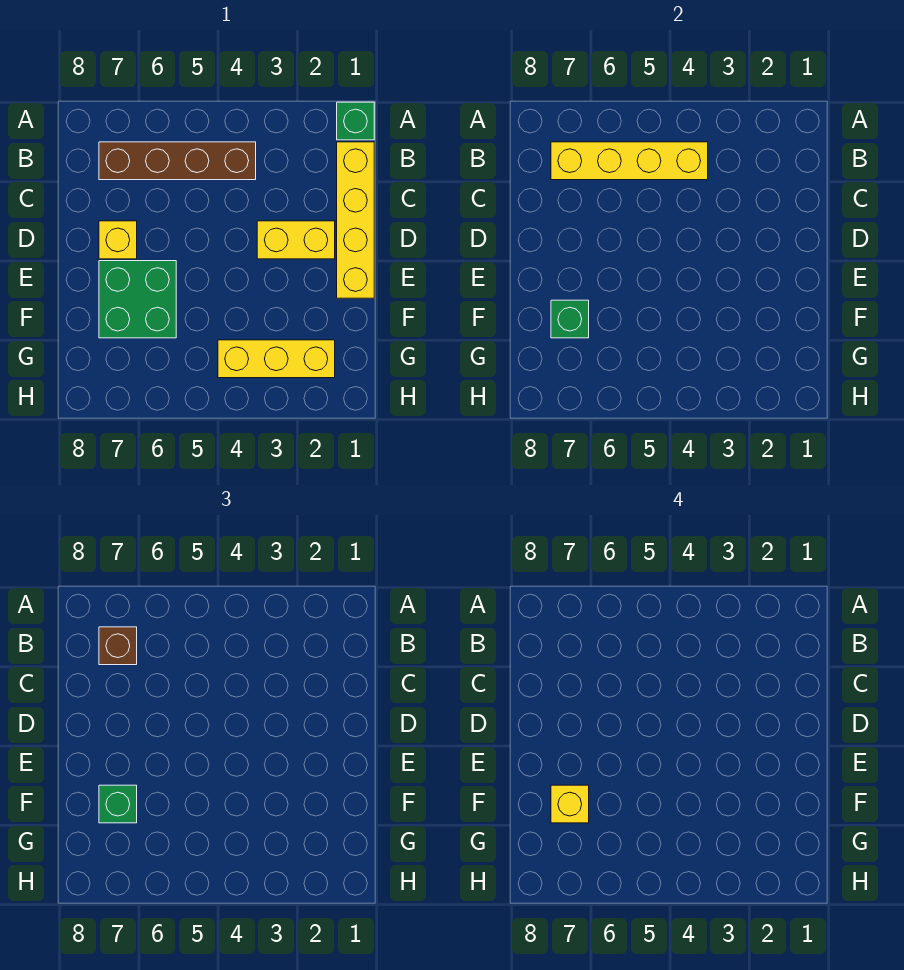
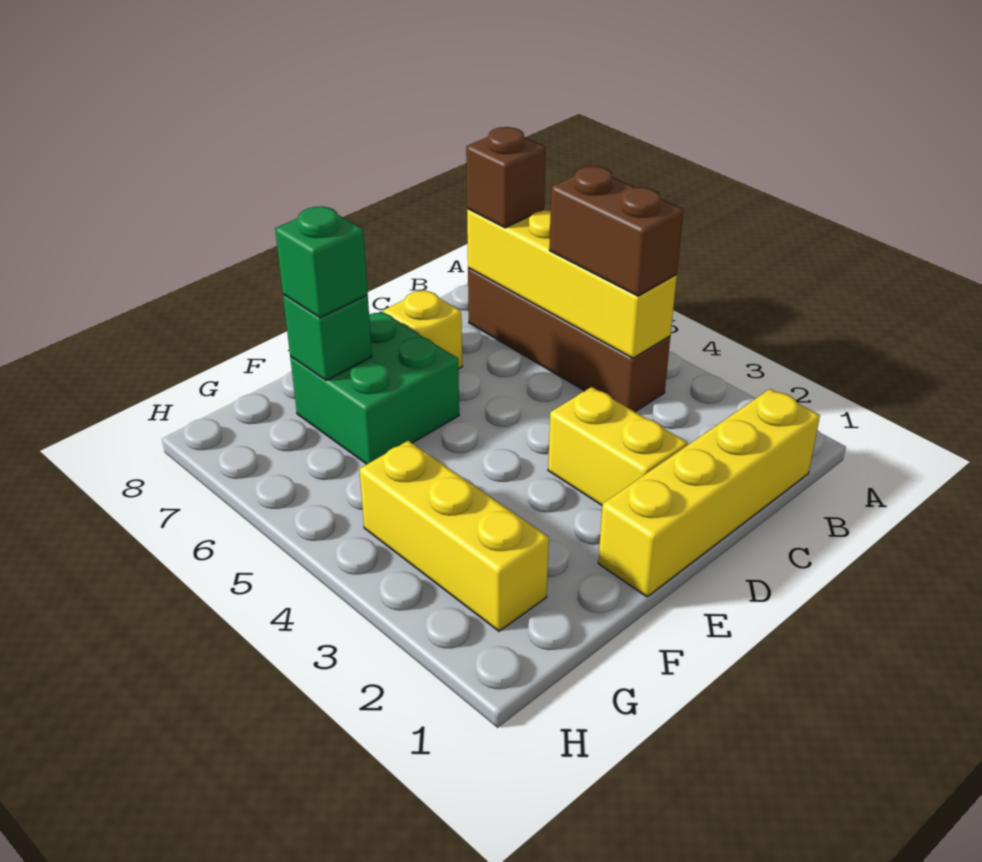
green 1x1 brick [337,102,374,140] -> none
none -> brown 1x2 brick [549,166,684,296]
yellow 1x1 brick [551,785,589,823] -> none

